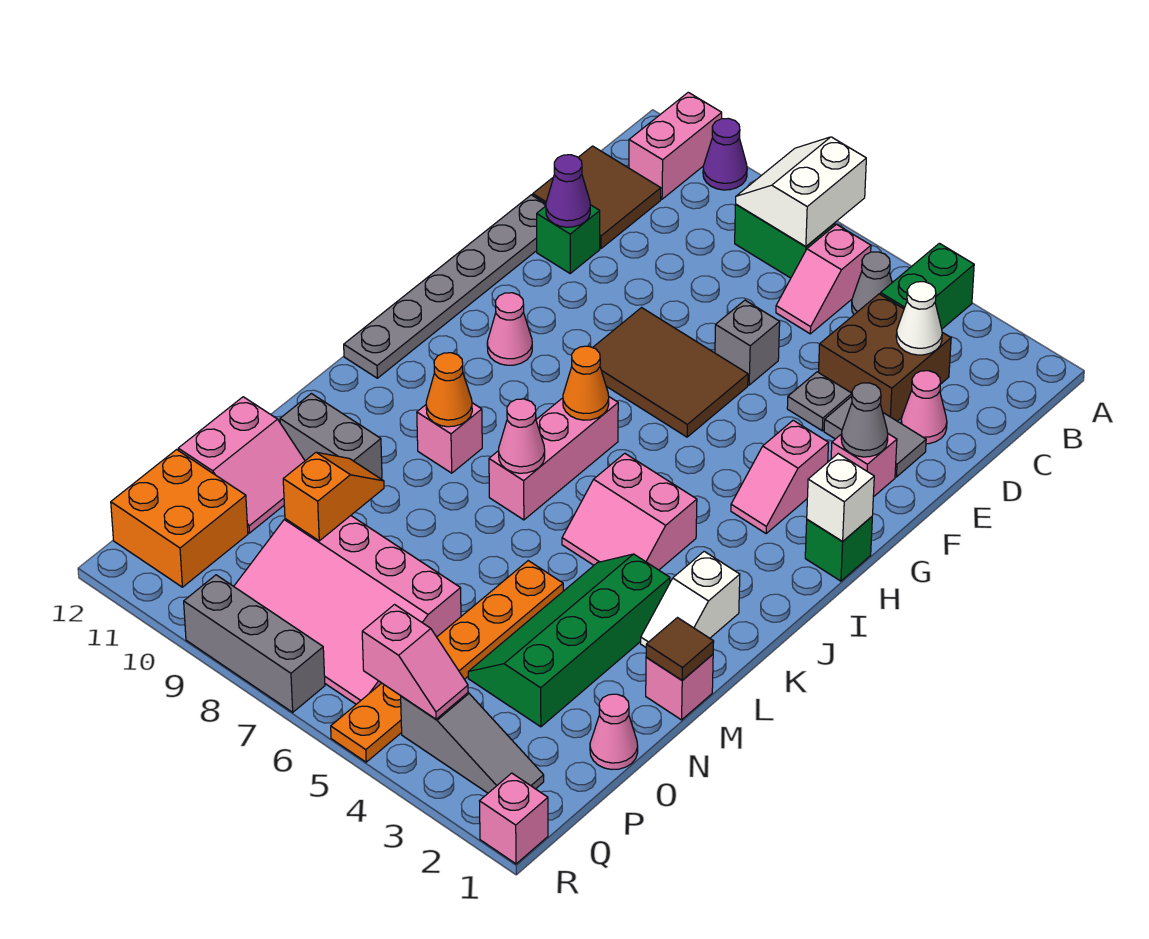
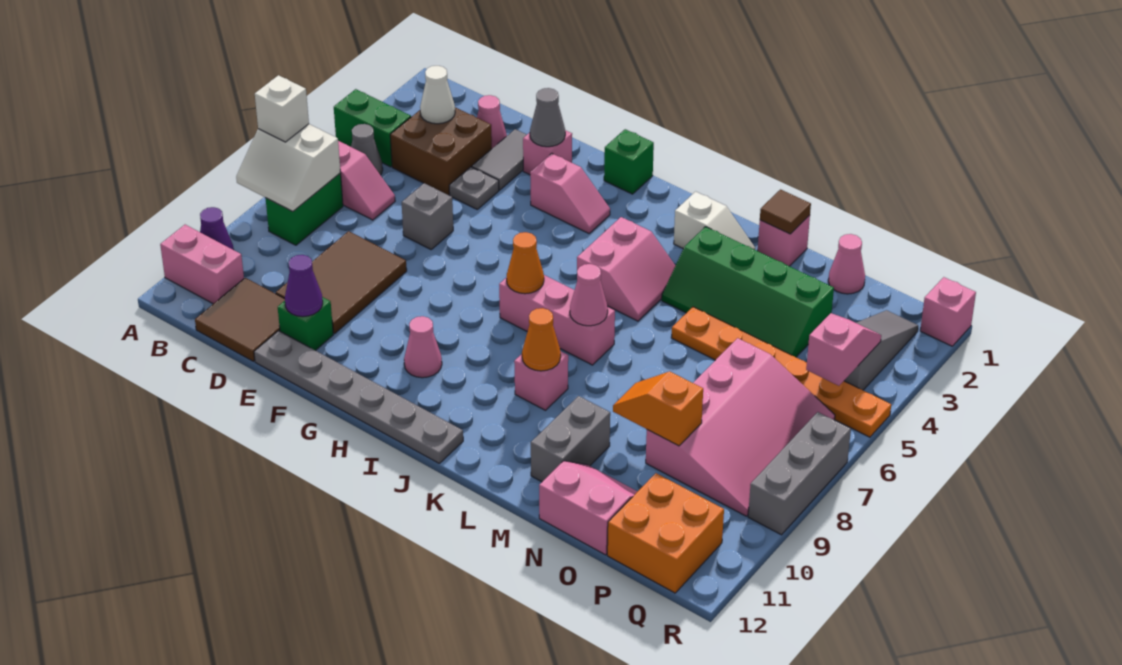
brown 2x3 tile [593,308,748,437] -> brown 2x3 tile moved to [276,231,407,334]
white 1x1 brick [807,454,874,541] -> white 1x1 brick moved to [255,75,309,142]

